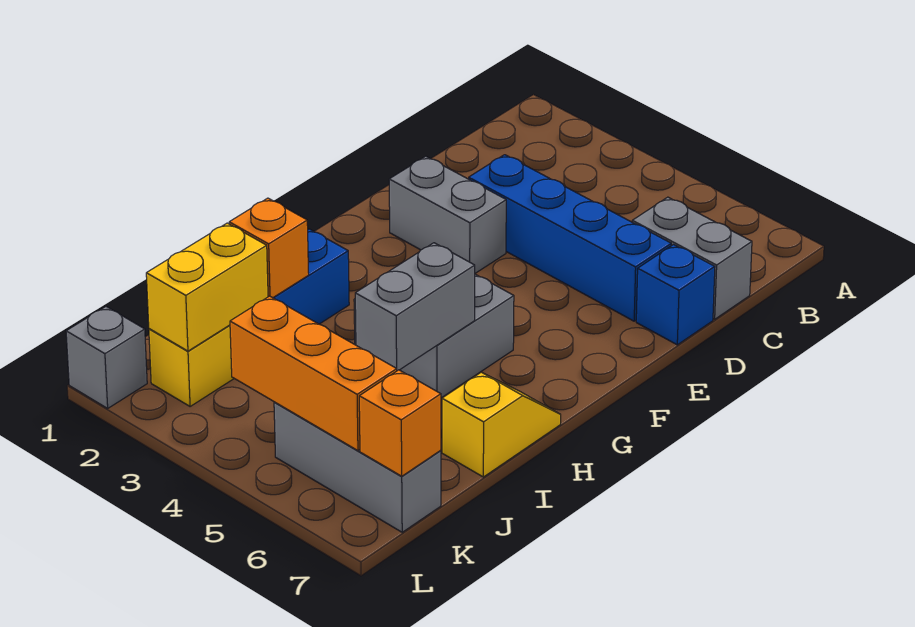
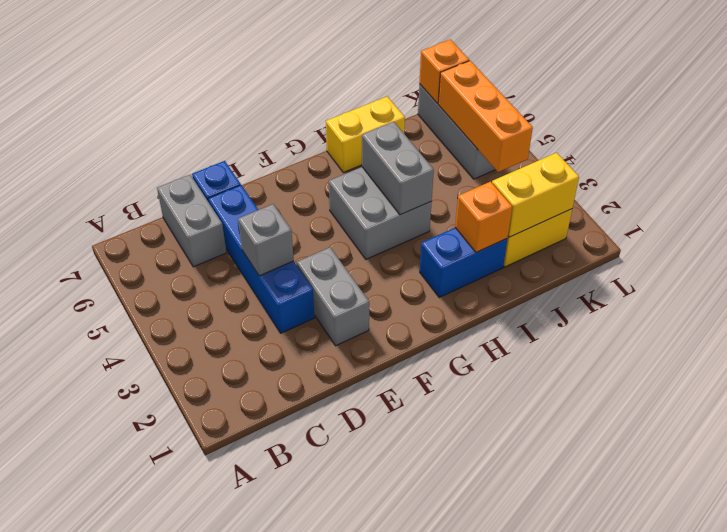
grey 1x2 brick [355,243,475,371] -> grey 1x2 brick turned to [362,122,434,215]
yellow 1x2 slope [442,372,561,477] -> yellow 1x2 brick [326,97,405,172]
grey 1x1 brick [66,307,147,408] -> grey 1x1 brick moved to [238,204,294,276]

